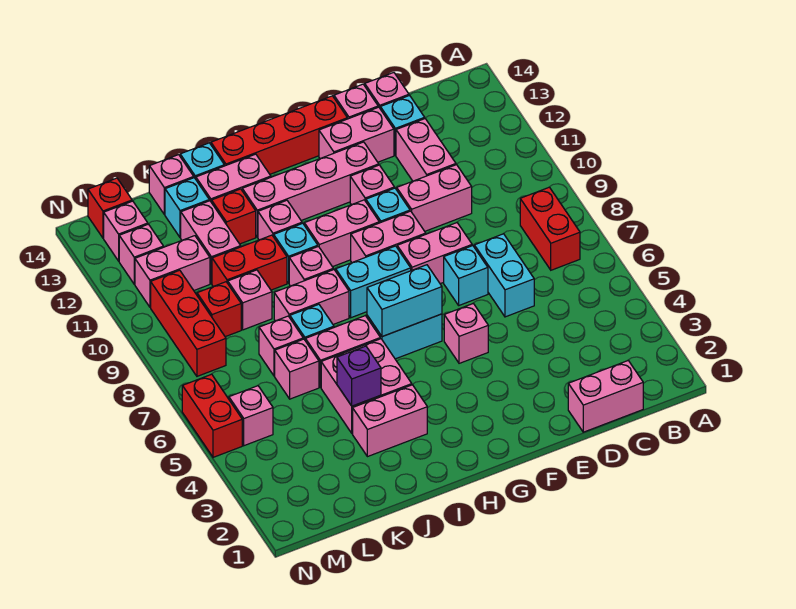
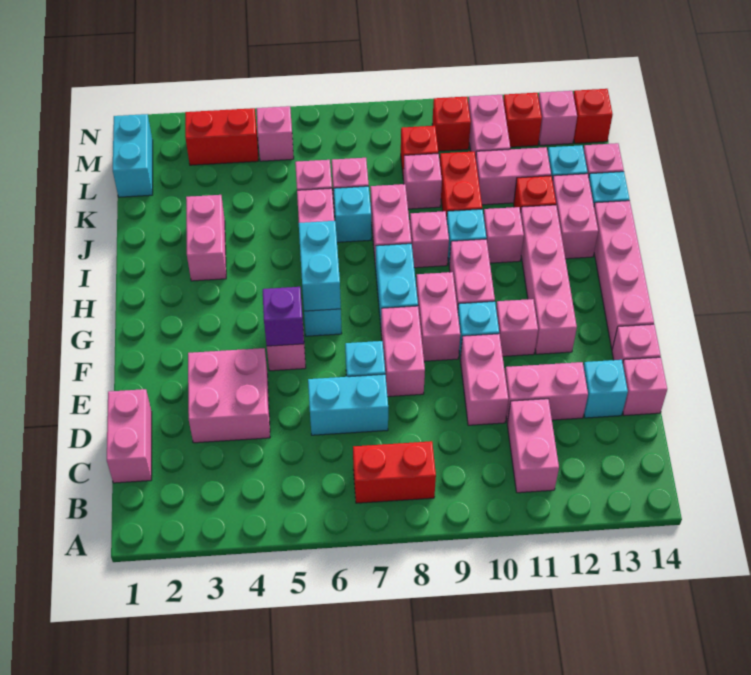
pink 1x2 brick [319,107,394,162] -> pink 1x2 brick moved to [507,399,559,493]
red 1x4 brick [211,96,347,174] -> pink 1x4 brick [594,201,654,349]
pink 2x2 brick [321,339,412,433] -> pink 2x2 brick moved to [188,348,270,443]
purple 1x1 brick [337,346,381,406] -> purple 1x1 brick moved to [263,287,304,346]
none -> cyan 1x2 brick [113,114,153,197]
red 1x3 brick [151,270,226,376] -> red 1x1 brick [432,97,471,151]
pink 1x1 brick [119,224,163,284] -> red 1x1 brick [503,93,542,147]
red 1x2 brick [182,374,242,457] -> red 1x2 brick moved to [185,108,258,165]

